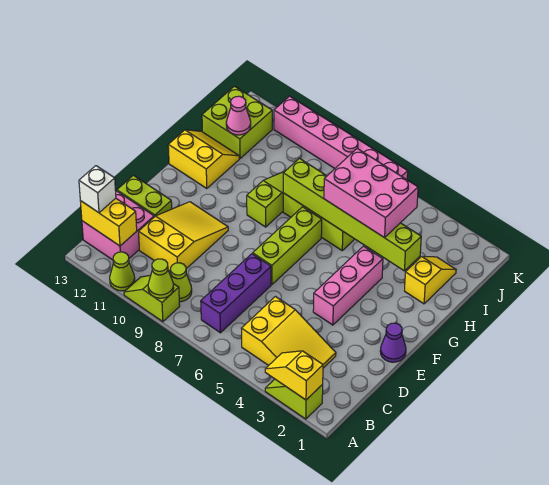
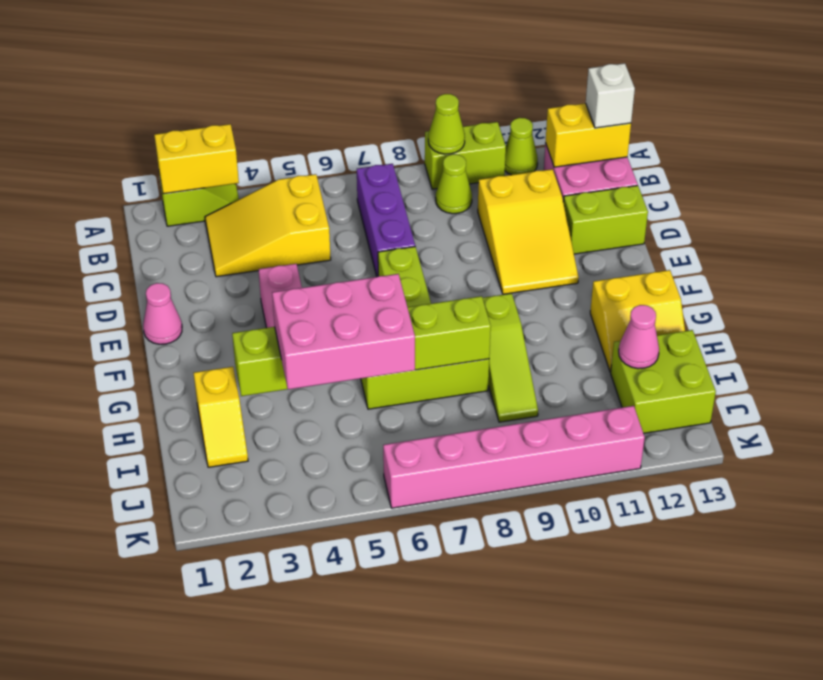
yellow 1x2 slope [265,351,323,400] -> yellow 1x2 brick [154,124,239,194]
lime 1x2 slope [124,275,180,322] -> lime 1x2 brick [425,122,506,189]
purple 1x1 cone [380,323,406,362] -> pink 1x1 cone [143,283,182,344]

